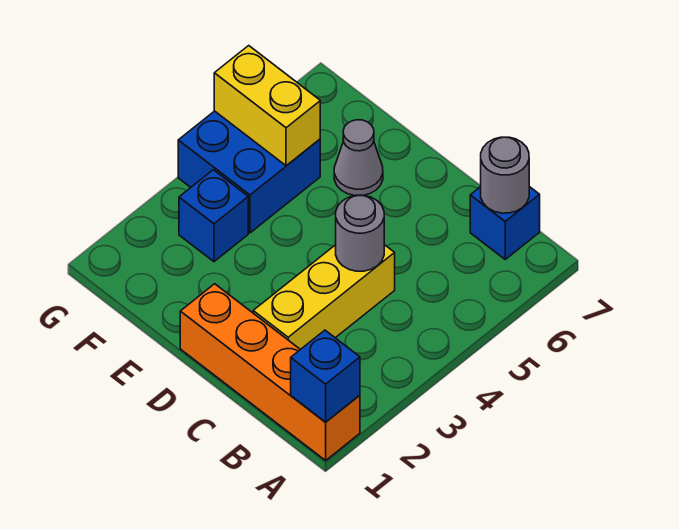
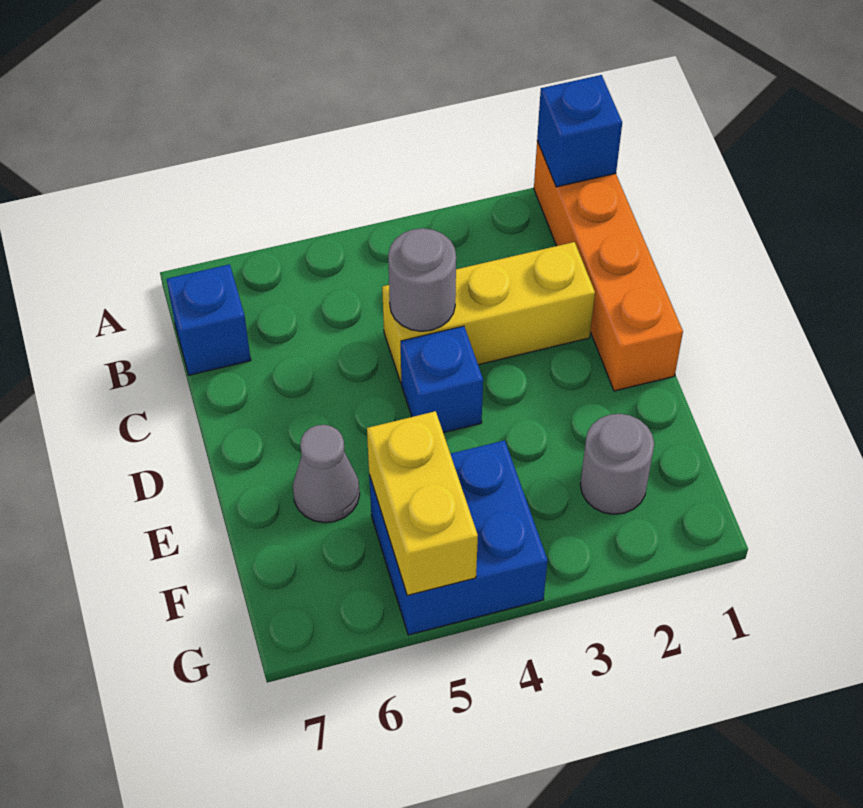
grey 1x1 round brick [481,137,529,213] -> grey 1x1 round brick moved to [580,414,654,514]
blue 1x1 brick [179,170,248,262] -> blue 1x1 brick moved to [401,326,483,433]

